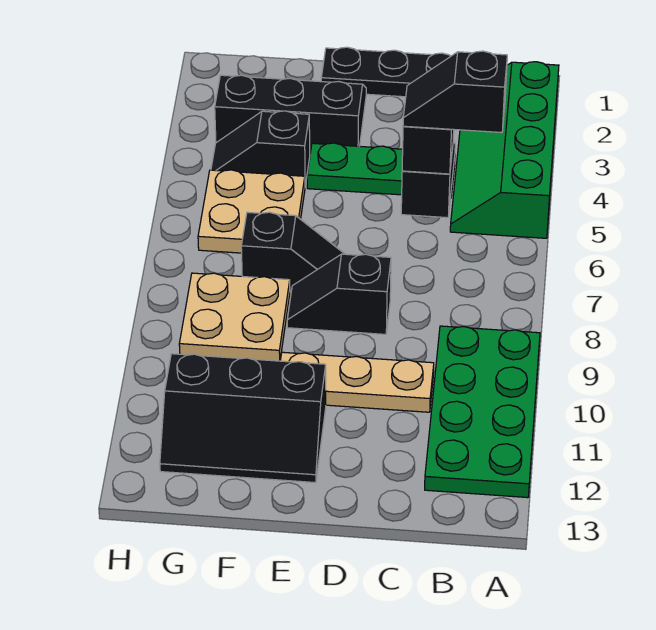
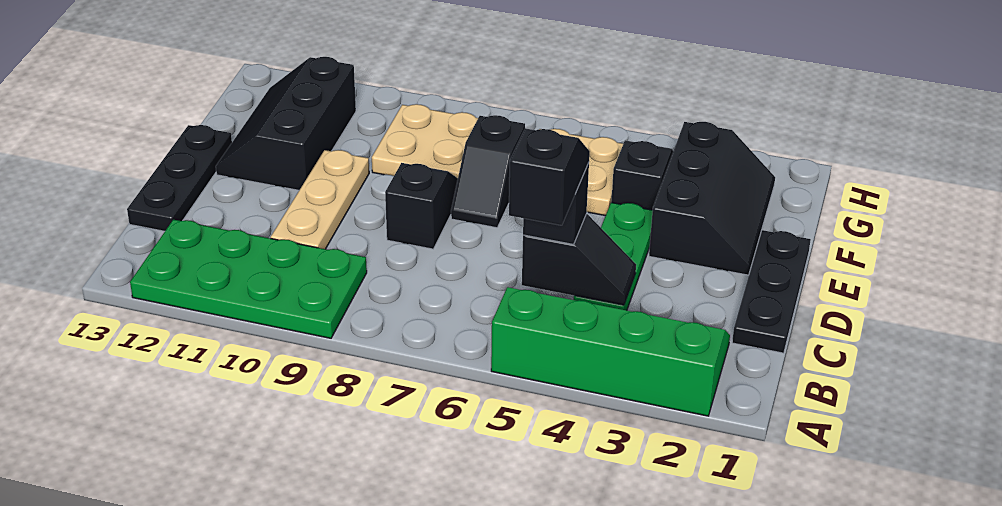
none -> black 1x3 plate [127,125,232,231]

